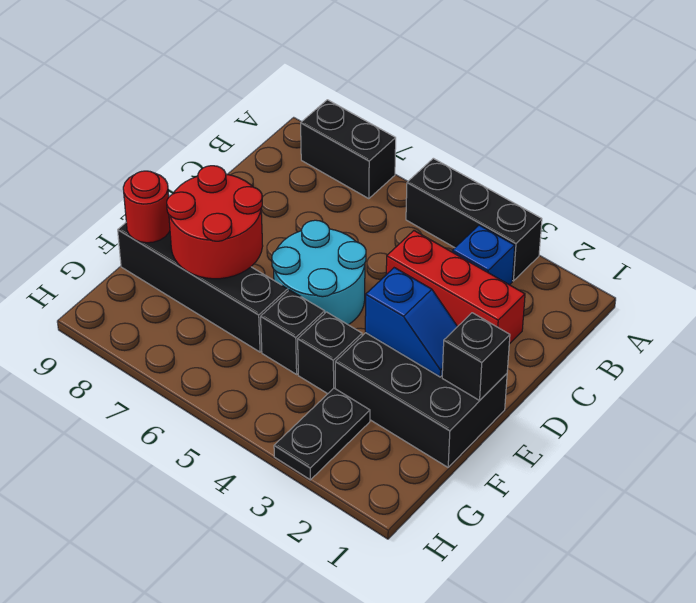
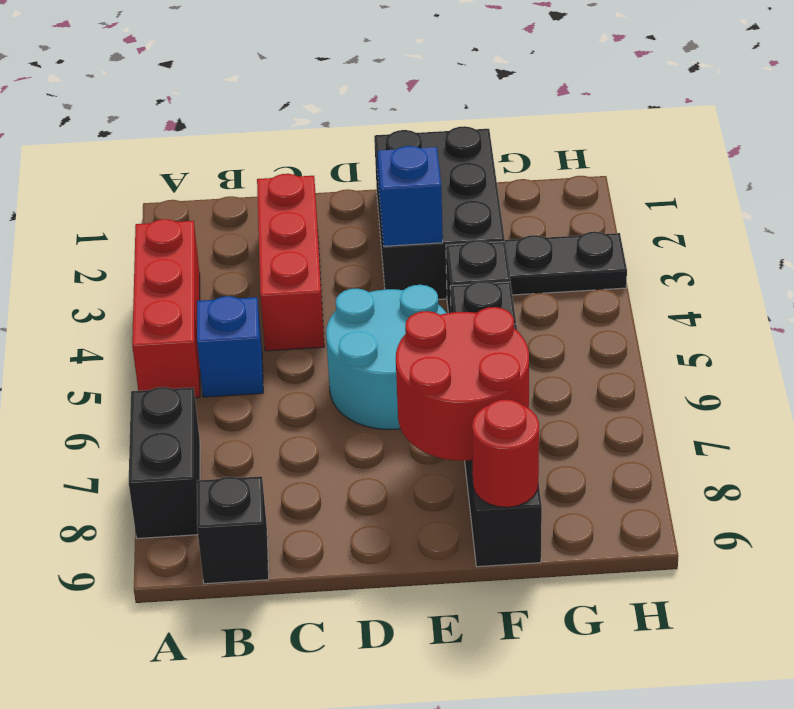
black 1x3 brick [406,158,542,281] -> red 1x3 brick [132,219,200,398]
blue 1x1 brick [452,225,515,285] -> blue 1x1 brick moved to [197,296,263,397]
black 1x1 brick [442,313,510,400] -> black 1x1 brick moved to [197,476,269,584]

